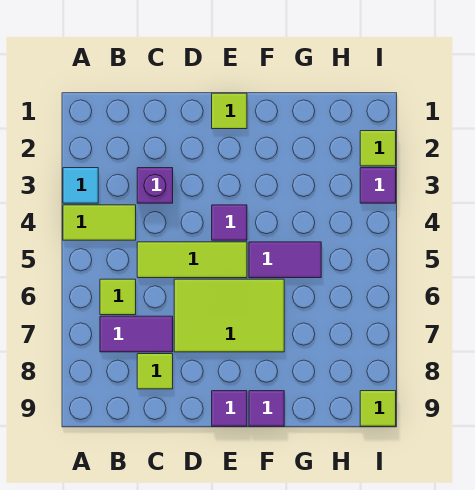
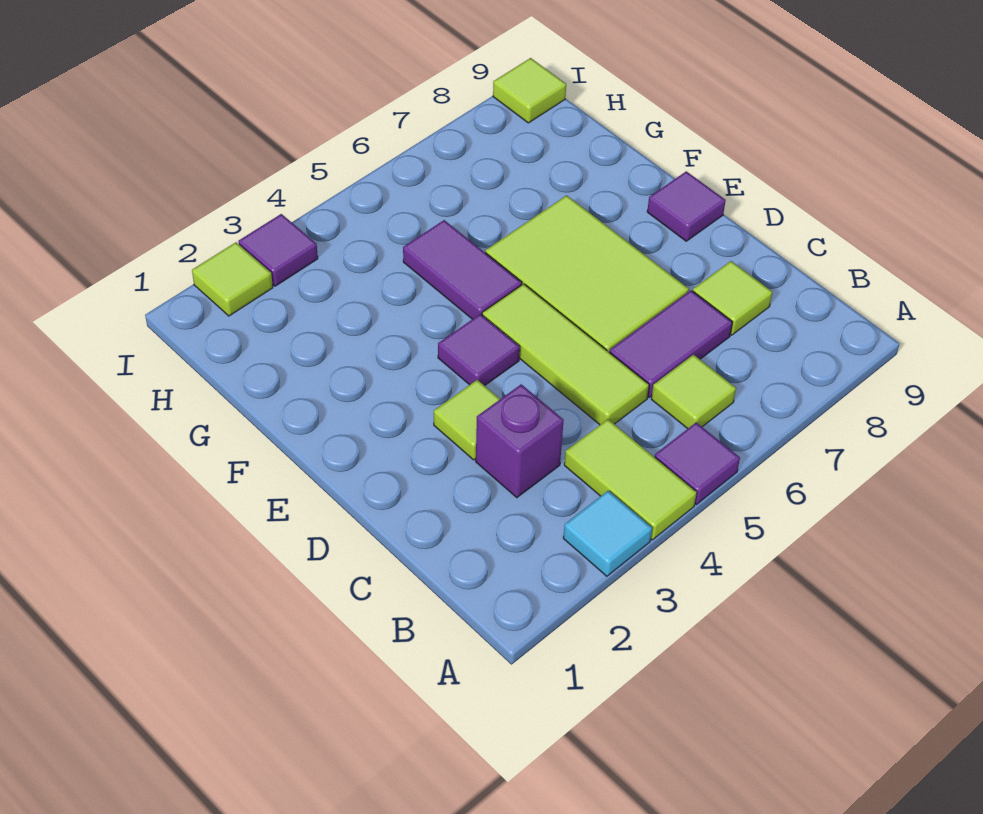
purple 1x2 tile [100,316,173,352] -> purple 1x2 tile turned to [609,290,732,397]
lime 1x1 tile [212,93,247,129] -> lime 1x1 tile moved to [434,380,500,460]
purple 1x1 tile [249,391,284,426] -> purple 1x1 tile moved to [655,422,740,504]

